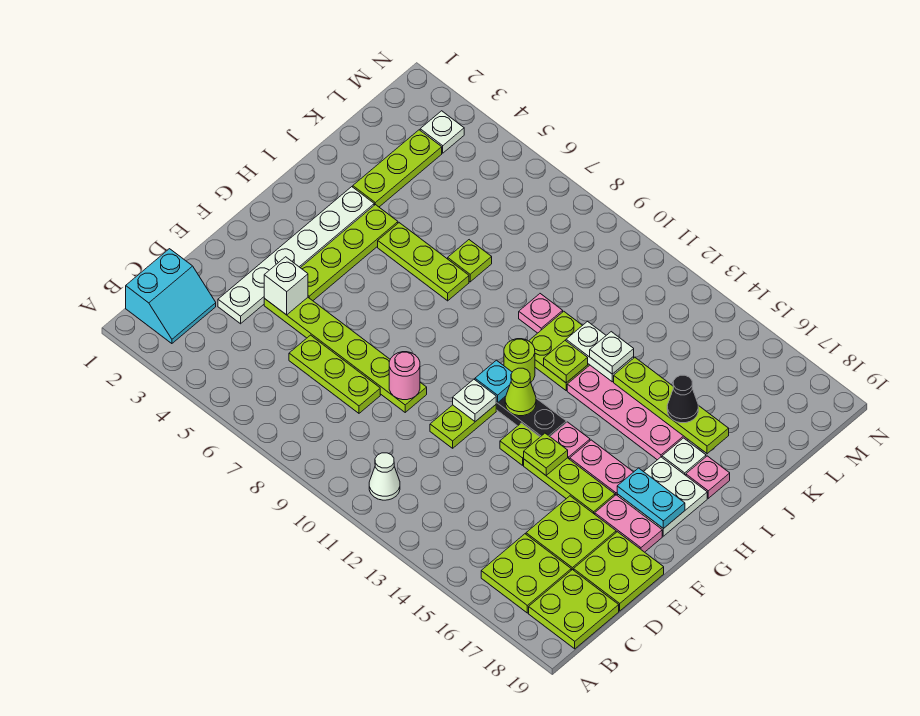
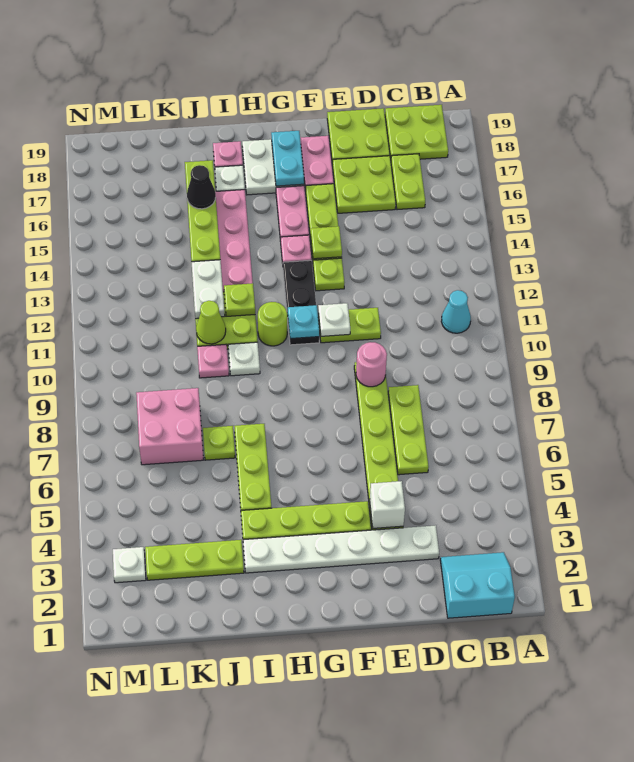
white 1x1 cone [369,453,400,500] -> cyan 1x1 cone [441,290,471,333]
lime 2x2 plate [481,534,571,613] -> lime 1x2 plate [391,154,425,210]
lime 1x1 cone [505,368,536,416] -> lime 1x1 cone moved to [196,301,226,344]
white 1x1 plate [590,332,634,374] -> white 1x1 plate moved to [228,342,260,376]
none -> pink 2x2 brick [136,388,203,465]

